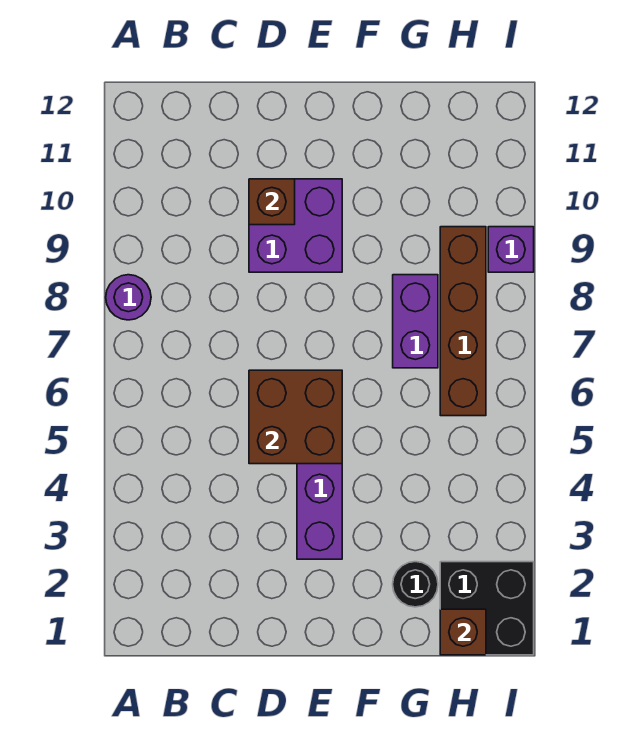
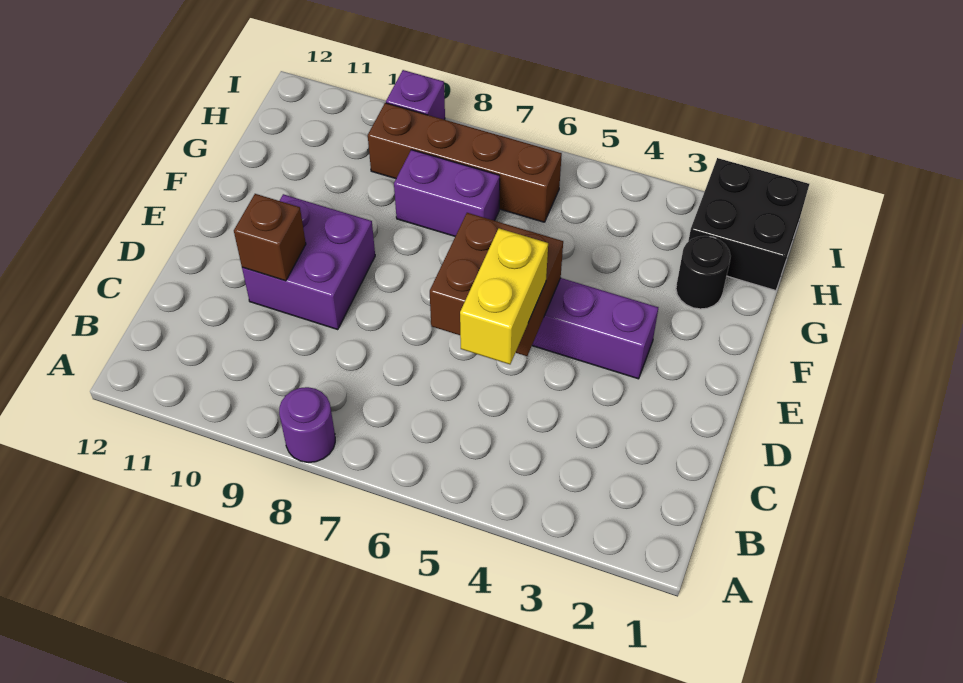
none -> yellow 1x2 brick [460,228,548,364]
brown 1x1 brick [440,609,486,655] -> none

